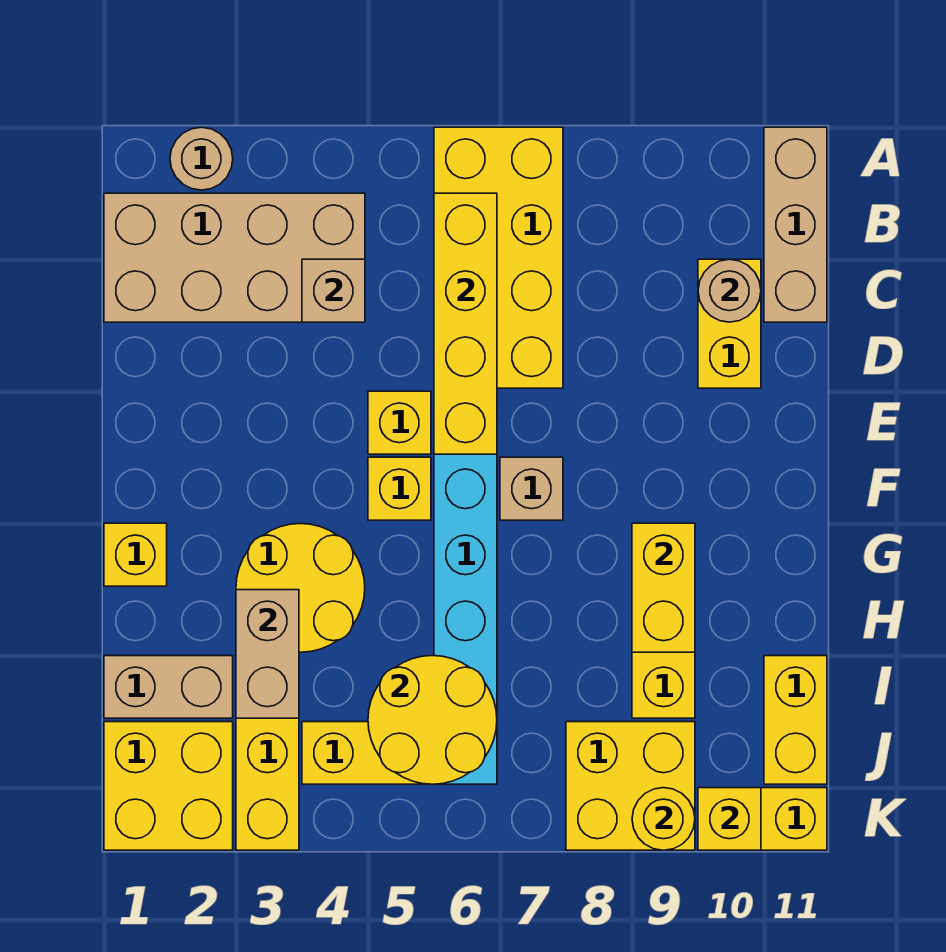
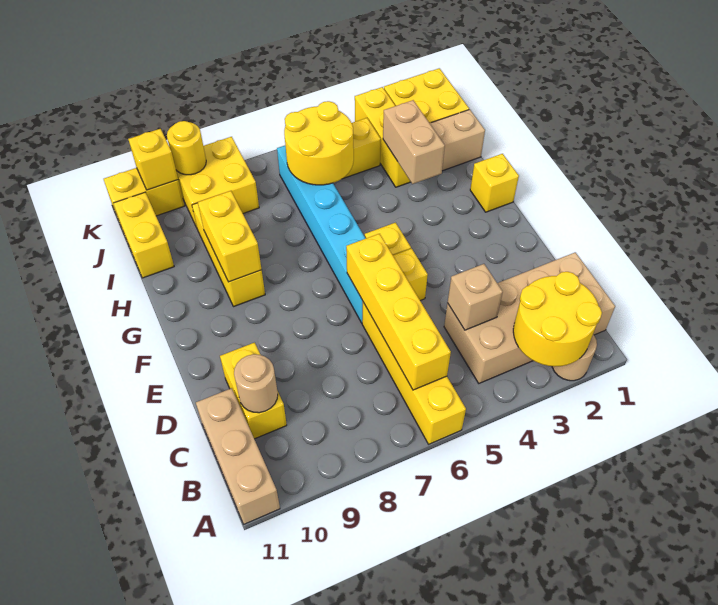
yellow 2x4 brick [434,127,563,388] -> yellow 1x4 brick [362,302,466,444]
tan 1x1 brick [500,457,563,520] -> none
yellow 2x2 round brick [236,524,365,652] -> yellow 2x2 round brick moved to [513,272,602,367]

